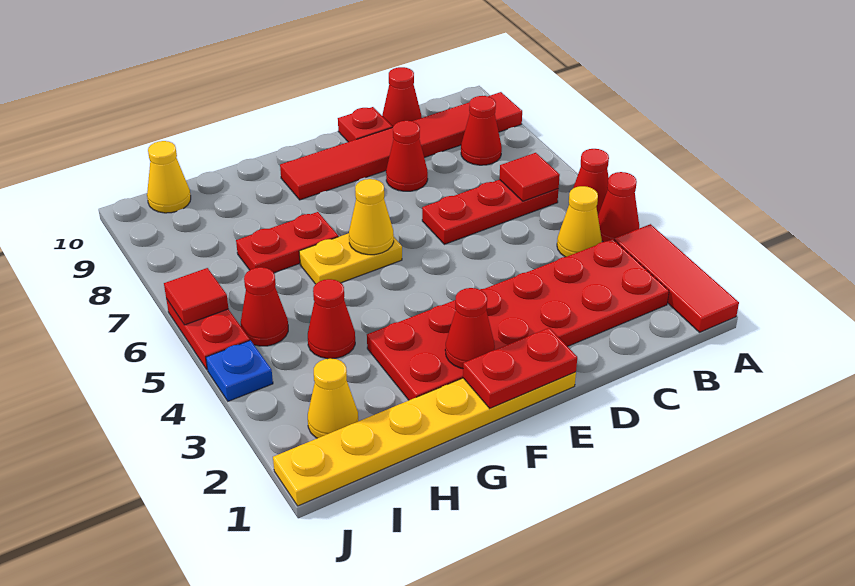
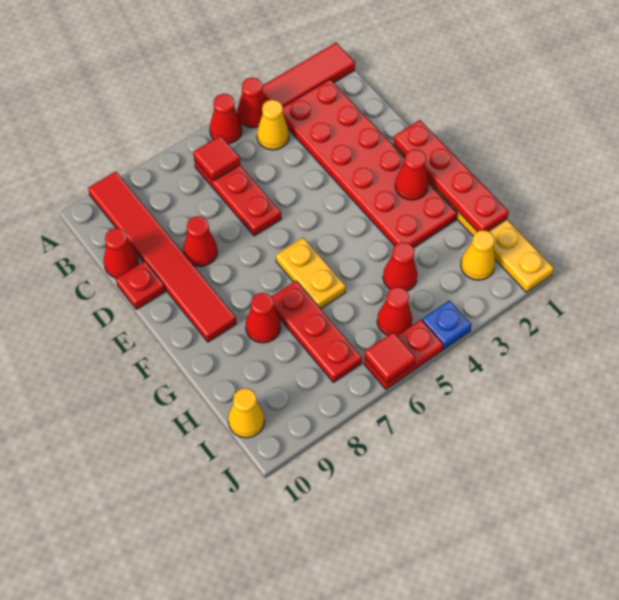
red 1x1 cone [461,96,502,165] -> red 1x1 cone moved to [246,293,281,343]
red 1x2 plate [463,328,577,408] -> red 1x4 plate [394,120,509,232]
yellow 1x1 cone [349,179,394,255] -> none
red 1x2 plate [236,212,338,273] -> red 1x3 plate [271,281,362,382]

